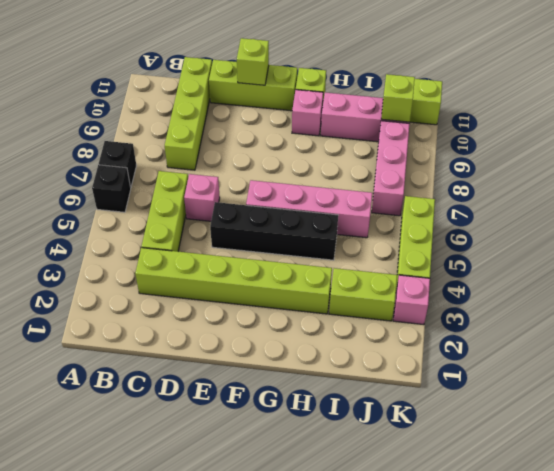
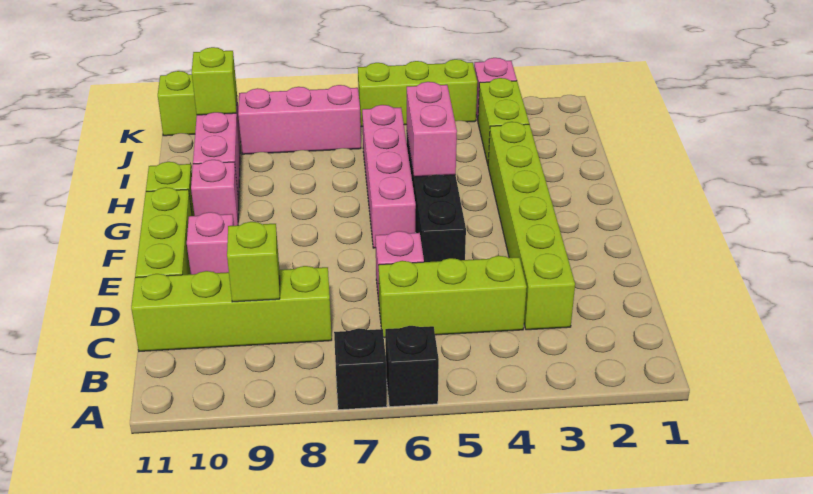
none -> pink 1x1 brick [187,212,234,274]
lime 1x1 brick [237,38,269,85] -> lime 1x1 brick moved to [227,222,280,302]
none -> pink 1x2 brick [407,82,457,177]

